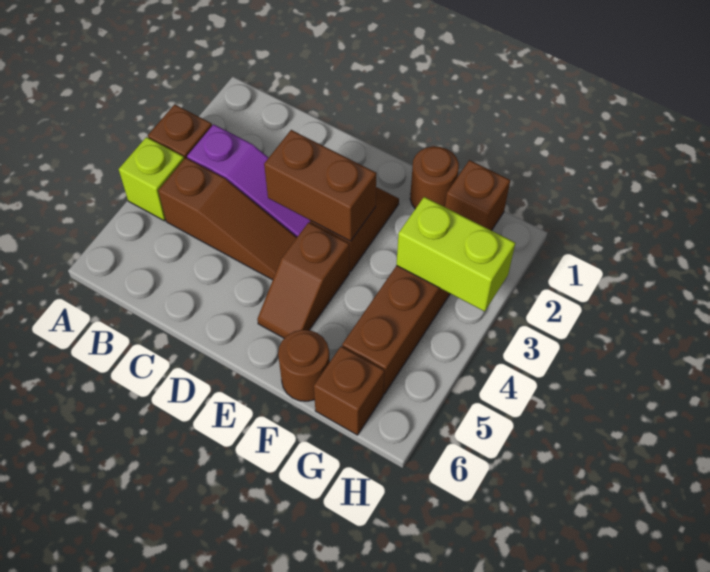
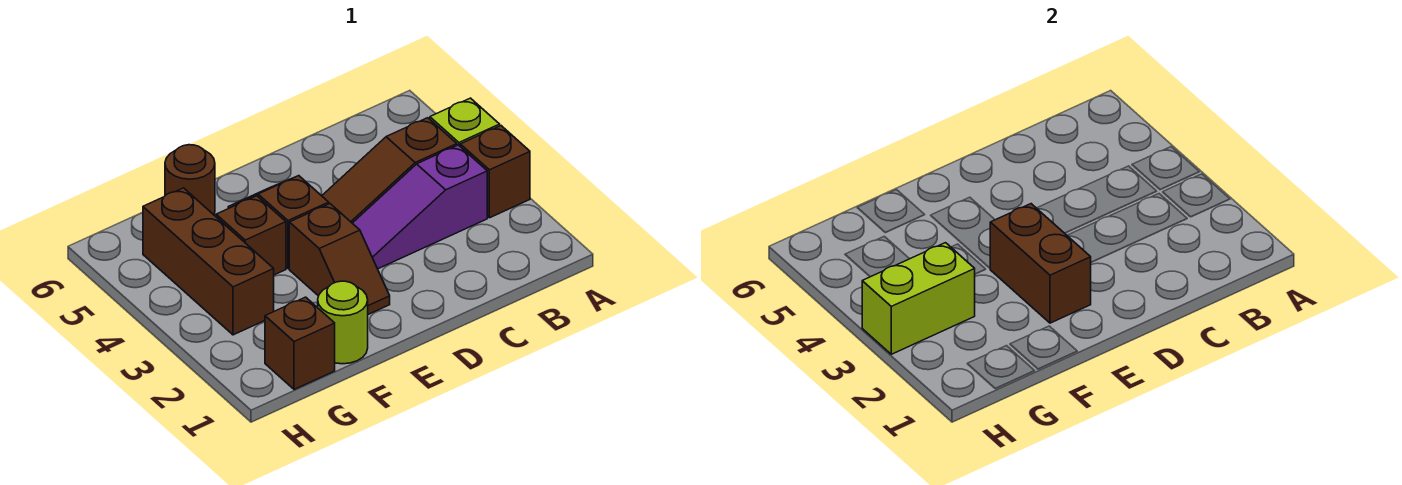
brown 1x2 brick [264,130,377,241] -> brown 1x2 brick turned to [990,204,1091,323]
brown 1x1 round brick [410,146,459,209] -> lime 1x1 round brick [318,281,368,364]
brown 1x1 brick [314,346,385,435] -> brown 1x1 brick moved to [216,196,286,275]

